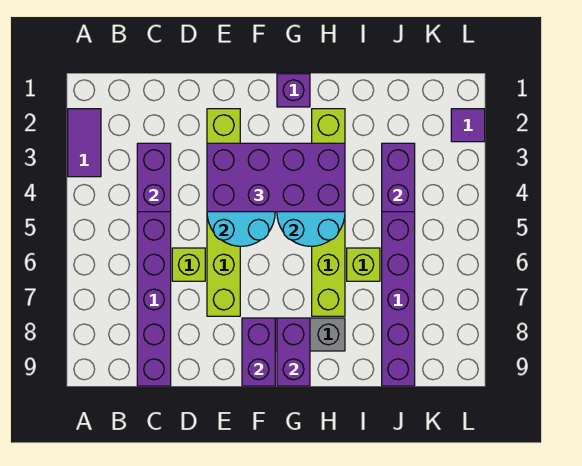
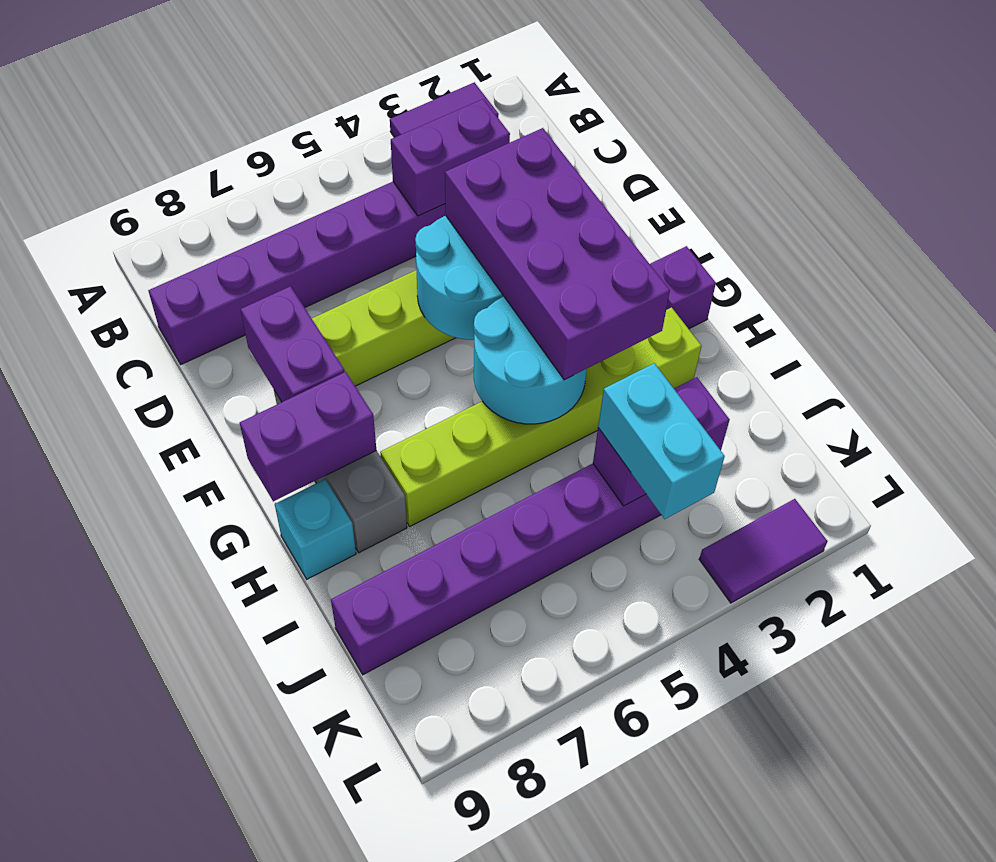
lime 1x1 brick [172,248,205,281] -> none
purple 1x2 brick [242,318,275,386] -> purple 1x2 brick turned to [241,286,345,402]
none -> cyan 1x1 brick [275,479,356,579]
lime 1x1 brick [347,248,380,281] -> none
none -> cyan 1x2 brick [598,363,725,519]
purple 1x1 tile [451,109,485,142] -> purple 1x2 tile [699,499,827,603]

